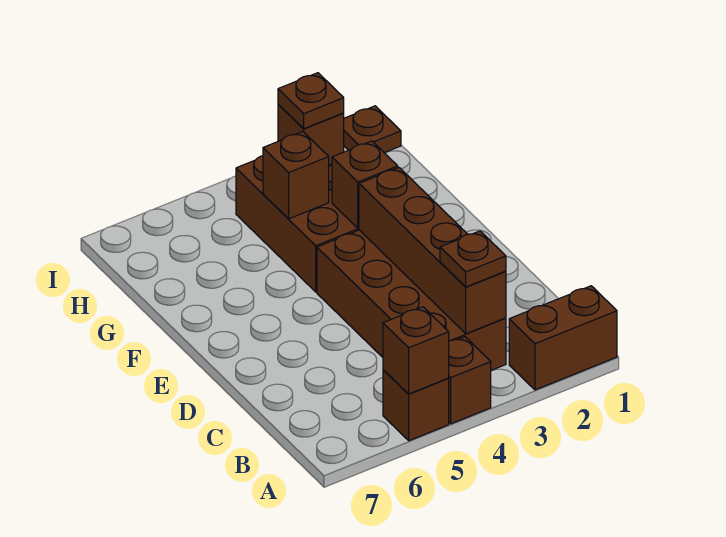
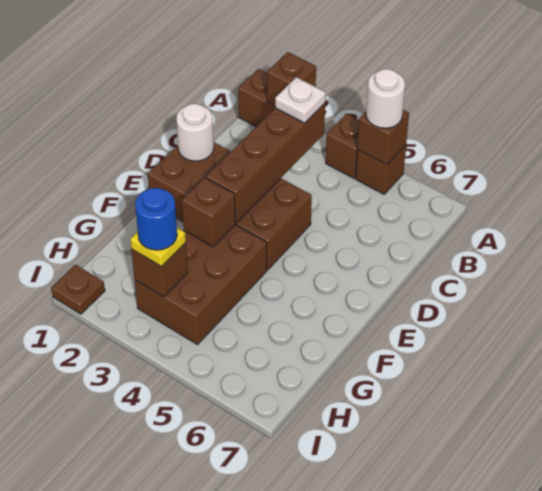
none -> white 1x1 round brick [366,69,405,128]
brown 2x4 brick [317,230,506,370] -> brown 2x4 brick turned to [148,142,312,270]
brown 1x1 plate [440,231,506,287] -> white 1x1 plate [275,77,326,123]
none -> white 1x1 round brick [176,104,214,161]
brown 1x1 brick [263,132,329,219] -> brown 1x1 brick moved to [267,52,316,107]
brown 1x1 plate [278,73,344,129] -> yellow 1x1 plate [130,228,186,267]
none -> blue 1x1 round brick [135,188,177,250]

